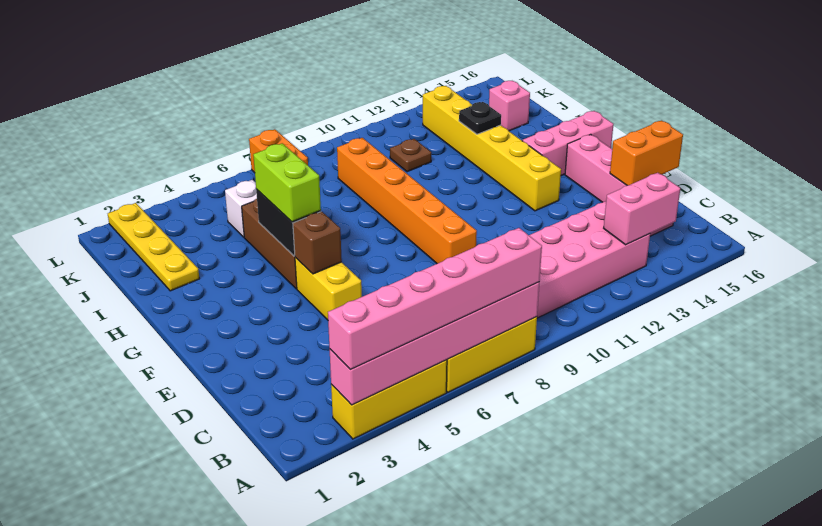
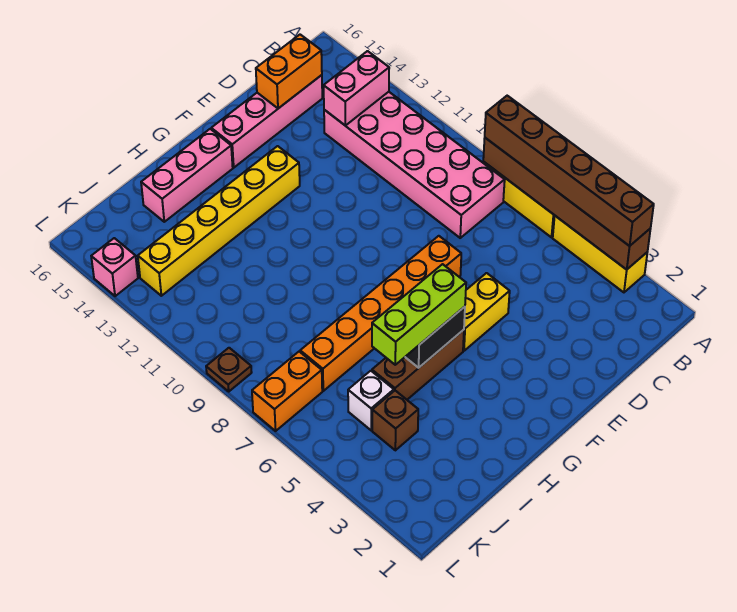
pink 1x6 brick [330,282,539,405] -> brown 1x6 brick [483,138,651,270]
pink 1x6 brick [328,228,542,370] -> brown 1x6 brick [485,96,654,246]
pink 1x2 brick [604,173,680,245] -> pink 1x2 brick turned to [324,51,389,126]
orange 1x2 brick [610,121,683,186] -> orange 1x2 brick turned to [256,35,322,108]
orange 1x6 brick [337,138,477,264] -> orange 1x6 brick moved to [300,236,461,391]
brown 1x1 brick [293,212,342,274] -> brown 1x1 brick moved to [372,391,418,450]
lime 1x2 brick [253,143,321,222] -> lime 1x3 brick [372,264,466,365]
pink 1x3 brick [522,111,613,176] -> pink 1x3 brick turned to [141,129,233,222]
yellow 1x4 plate [108,203,199,291] -> none
black 1x1 plate [459,102,501,134] -> none
brown 1x1 plate [390,139,431,172] -> brown 1x1 plate moved to [206,348,252,391]
pink 1x1 brick [489,81,530,131] -> pink 1x1 brick moved to [91,238,138,296]

